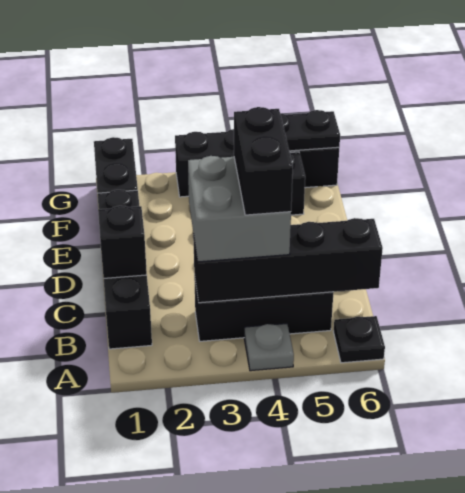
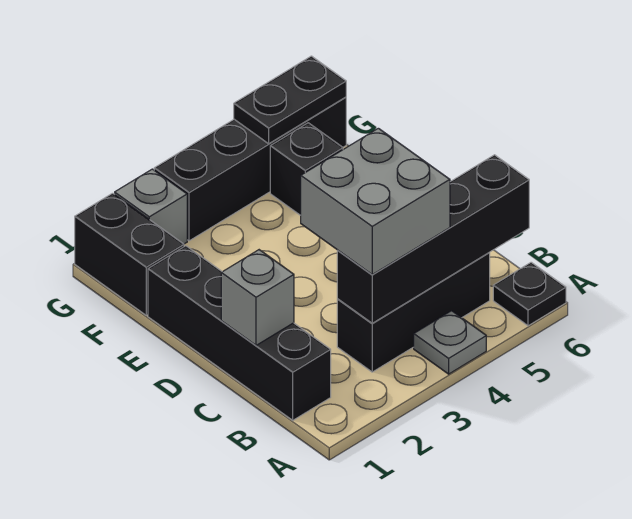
black 1x2 brick [234,107,293,215] -> none
black 1x1 brick [98,206,147,278] -> grey 1x1 brick [221,250,294,345]
none -> grey 1x1 brick [115,169,187,244]

